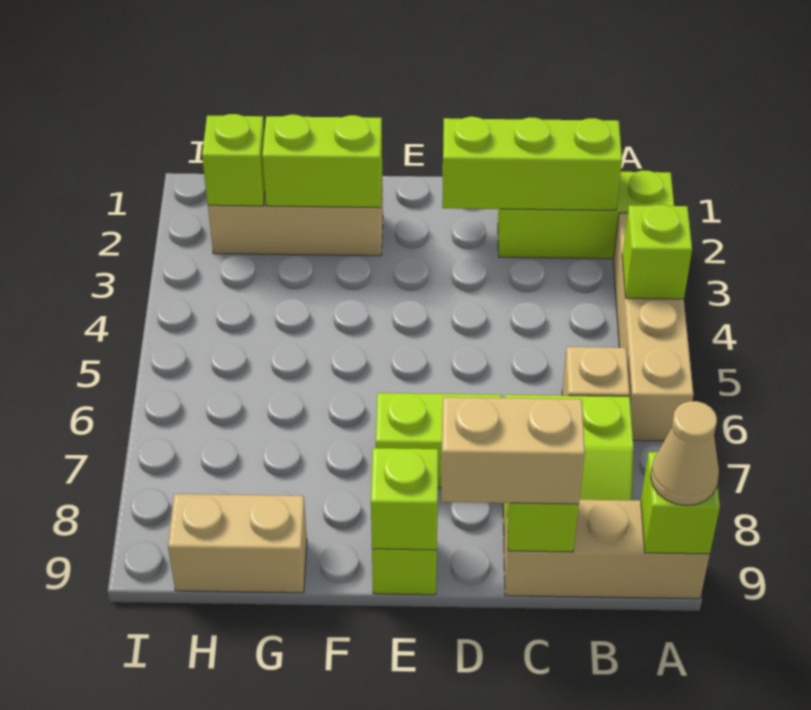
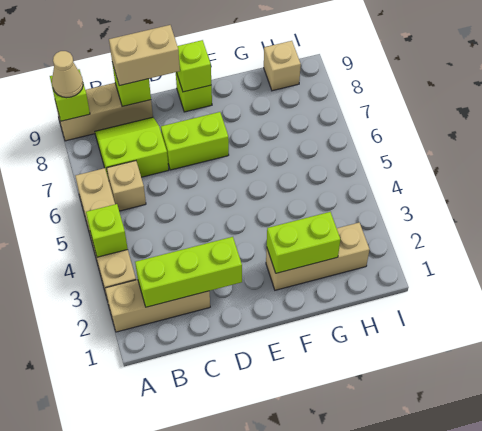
lime 1x3 brick [498,170,674,259] -> tan 1x3 brick [105,280,210,332]
tan 1x2 brick [168,494,307,593] -> tan 1x1 brick [264,41,301,91]
lime 1x1 brick [202,114,265,206] -> none

